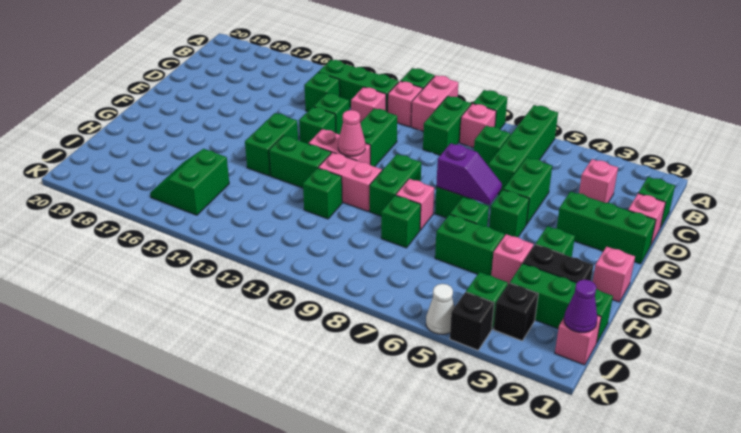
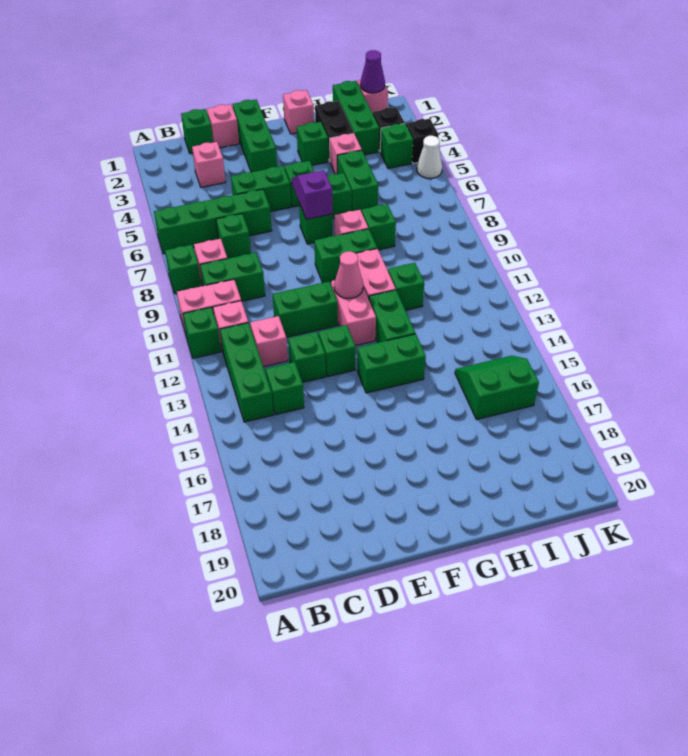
green 2x2 slope [150,149,229,215] -> green 2x2 slope turned to [455,356,539,420]

